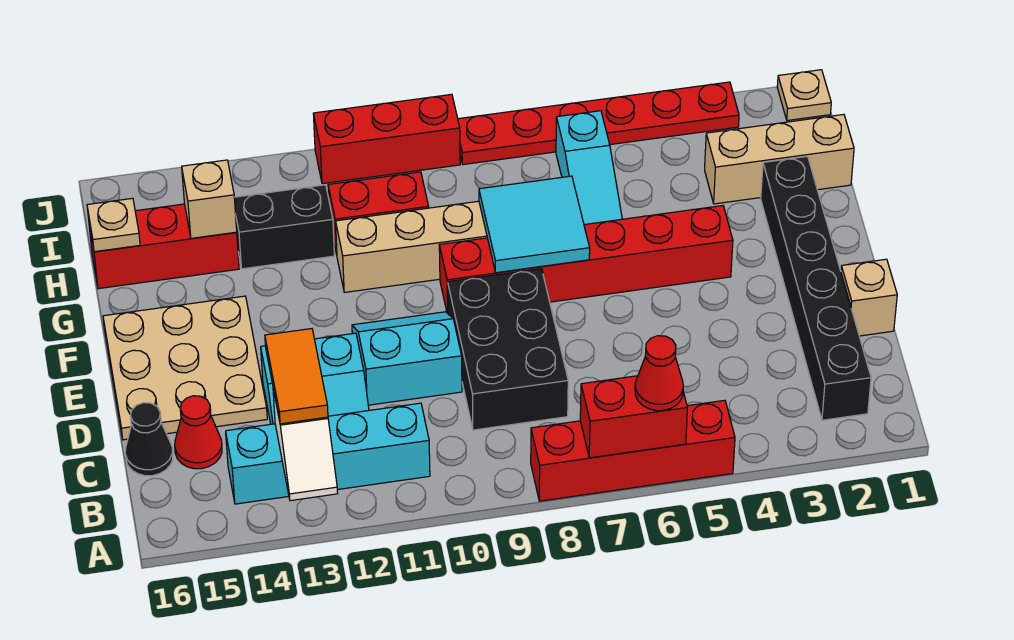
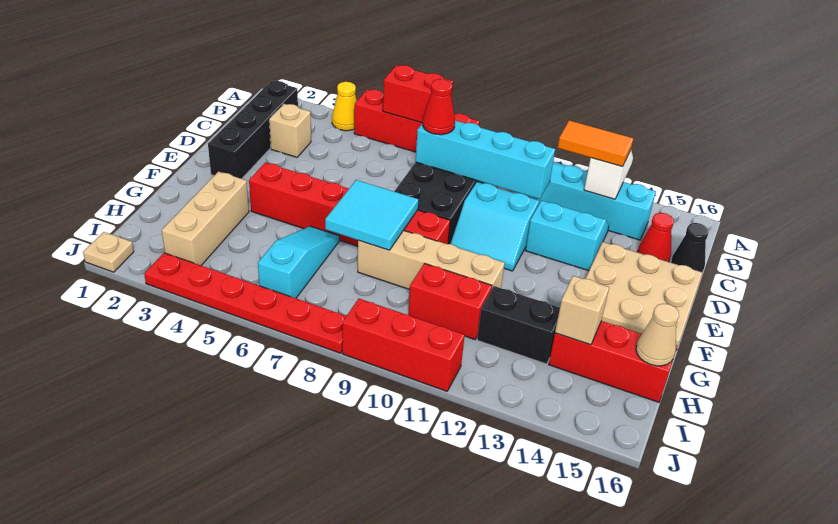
none -> yellow 1x1 cone [332,82,357,131]
red 1x1 cone [635,336,683,411] -> red 1x1 cone moved to [423,79,455,135]
black 1x6 brick [761,156,871,420] -> black 1x4 brick [208,81,298,179]
orange 1x2 tile [265,329,328,424] -> orange 1x2 tile turned to [558,120,633,167]
none -> cyan 1x4 brick [416,121,555,199]
tan 1x1 brick [841,259,897,336] -> tan 1x1 brick moved to [269,104,311,157]
tan 1x3 brick [705,114,854,204] -> tan 1x3 brick turned to [162,171,249,265]
tan 1x1 plate [87,198,140,252] -> tan 1x1 cone [636,304,679,366]

